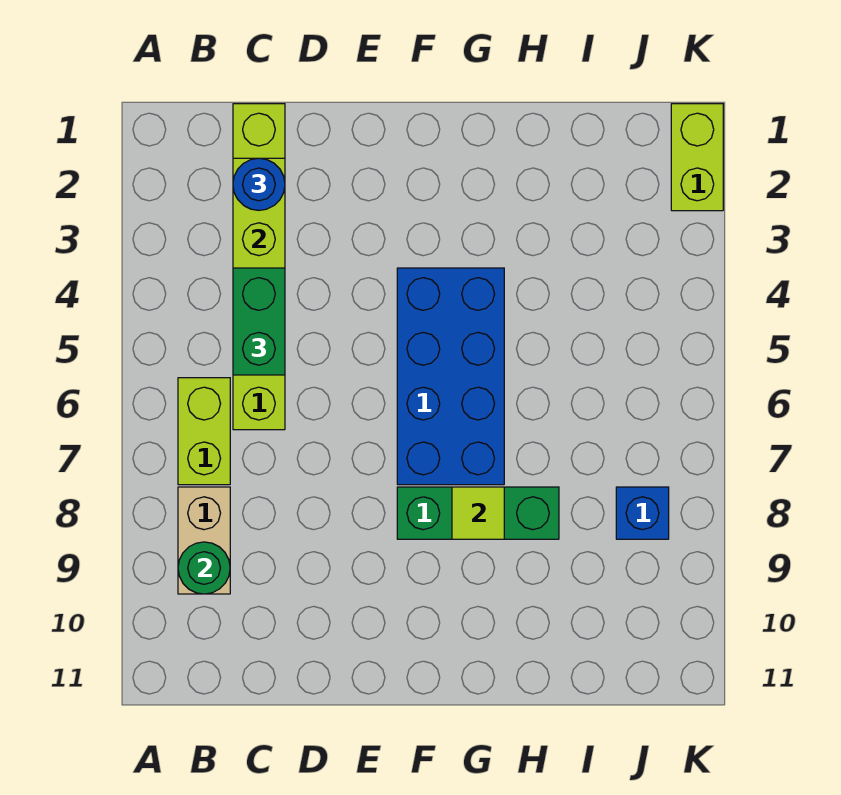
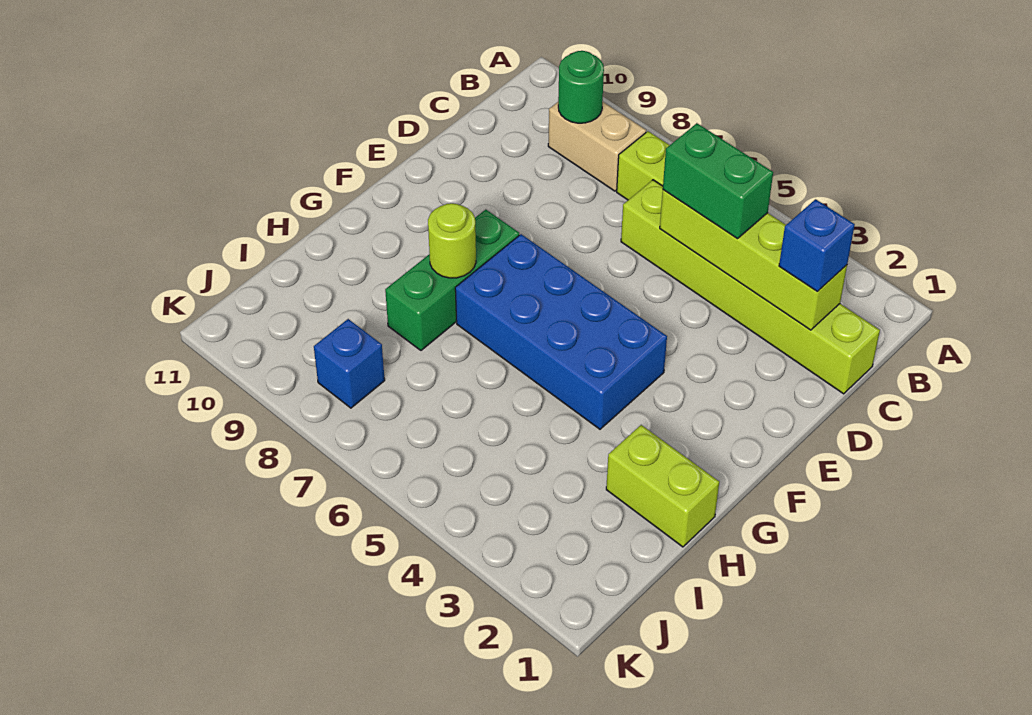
blue 1x1 round brick [233,158,285,210] -> blue 1x1 brick [779,199,855,292]
lime 1x1 tile [452,487,504,539] -> lime 1x1 round brick [428,203,476,278]
lime 1x2 brick [671,104,723,211] -> lime 1x2 brick moved to [606,425,719,547]

